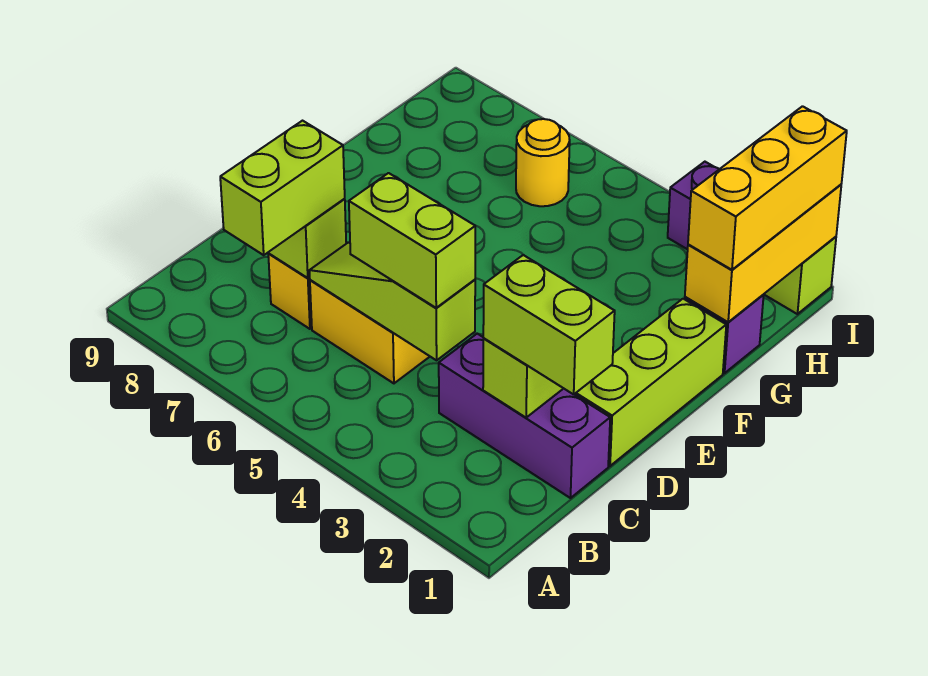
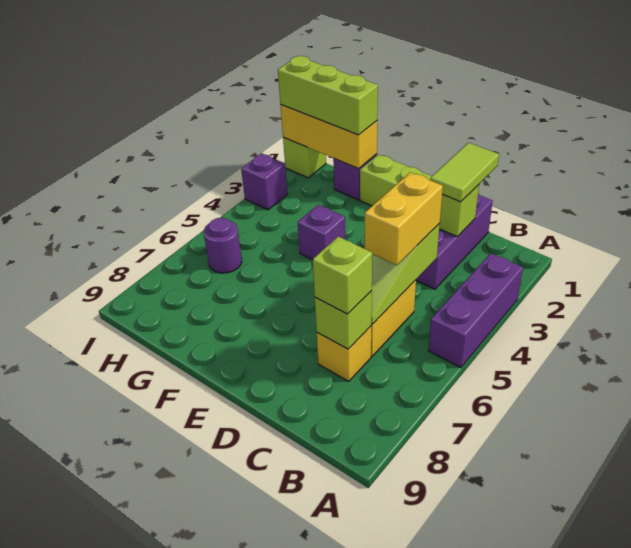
none -> purple 1x3 brick [428,253,523,368]
lime 1x2 brick [220,121,345,255] -> lime 1x1 brick [313,237,372,314]
lime 1x2 brick [483,255,615,394] -> lime 1x2 tile [430,143,499,202]
lime 1x2 brick [349,173,475,308] -> yellow 1x2 brick [364,172,443,265]
none -> purple 1x1 brick [298,205,346,260]
yellow 1x3 brick [688,106,847,270] -> lime 1x3 brick [278,56,378,135]
yellow 1x1 round brick [516,119,570,206] -> purple 1x1 round brick [204,218,242,273]

